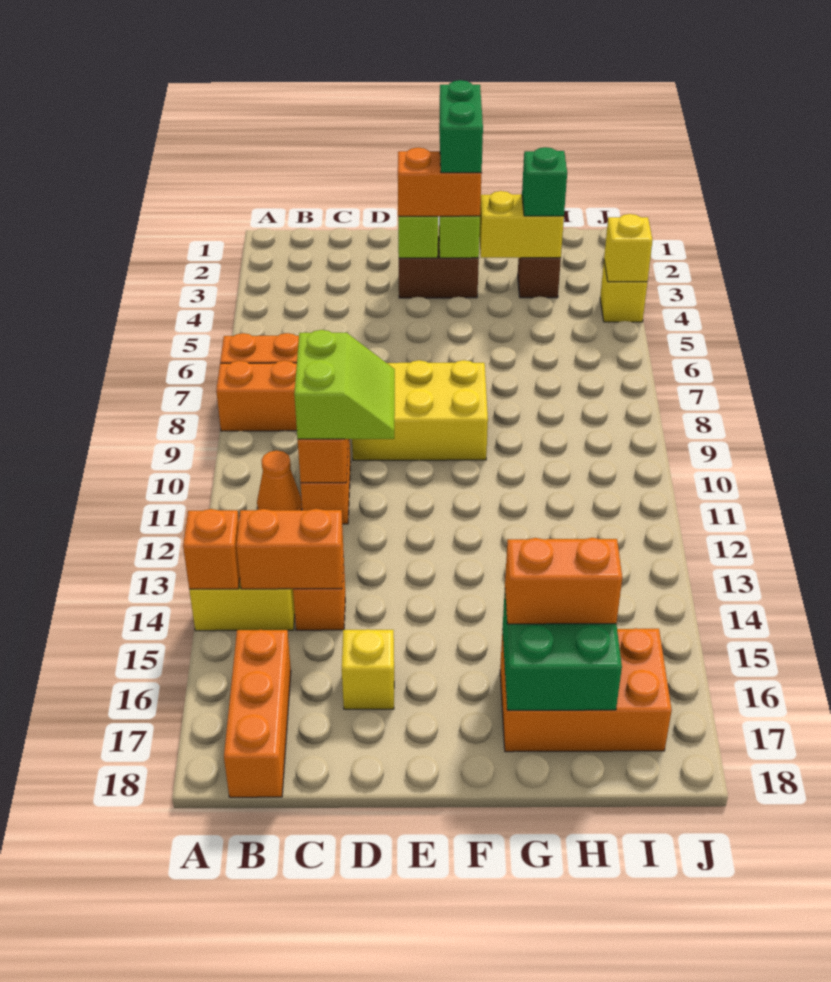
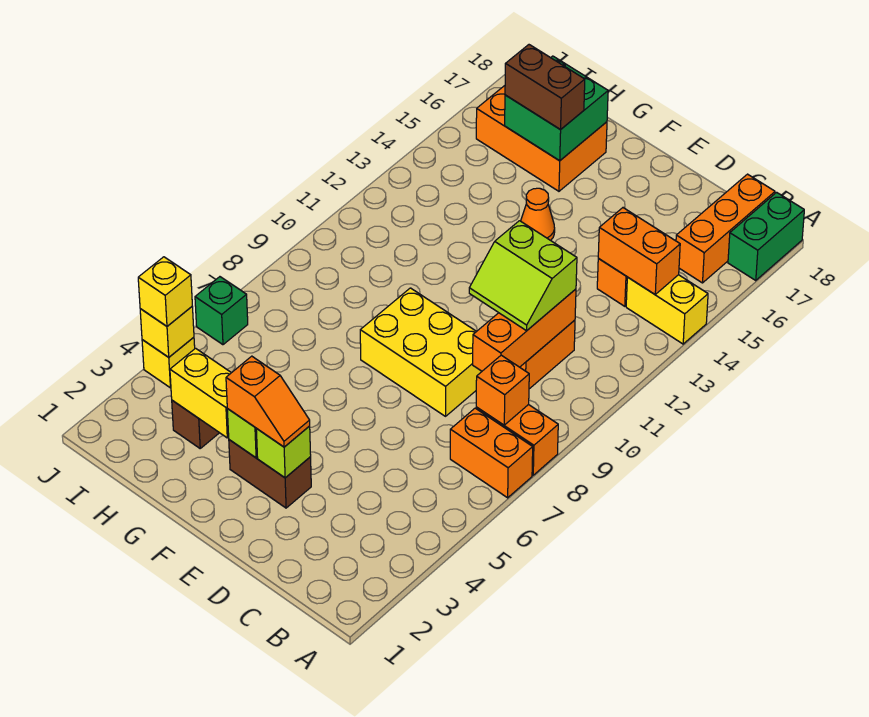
orange 1x1 brick [183,509,240,589] -> orange 1x1 brick moved to [476,355,529,425]
orange 1x1 cone [257,451,302,510] -> orange 1x1 cone moved to [521,188,555,240]
lime 2x2 slope [294,330,395,439] -> lime 2x2 slope turned to [469,221,577,331]
yellow 1x1 brick [342,629,394,709] -> yellow 1x1 brick moved to [138,257,192,326]
orange 1x2 brick [398,148,482,216] -> orange 1x2 slope [226,356,310,447]
green 1x2 brick [439,80,483,173] -> green 1x2 brick moved to [728,192,804,280]
orange 1x2 brick [505,538,622,624] -> brown 1x2 brick [505,45,585,130]
green 1x1 brick [522,147,567,216] -> green 1x1 brick moved to [195,277,248,345]

